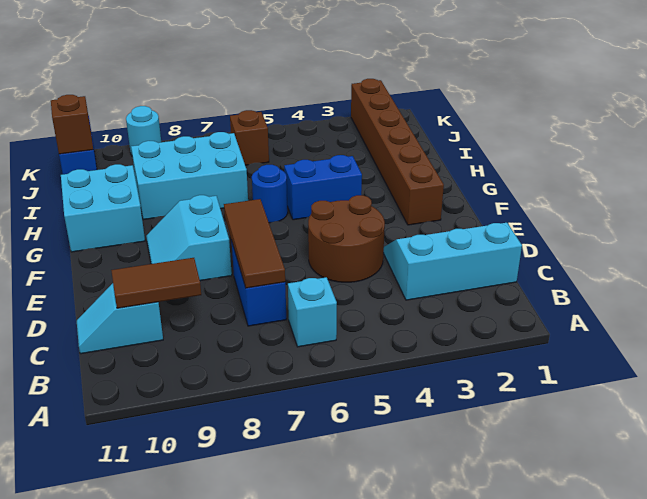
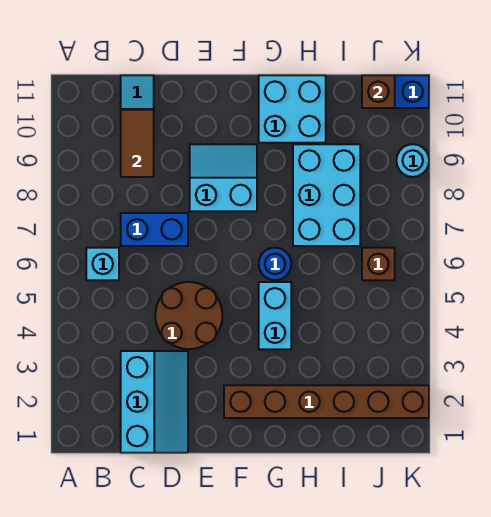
brown 1x3 tile [224,199,285,288] -> none
blue 1x2 brick [284,155,362,220] -> cyan 1x2 brick [259,282,291,349]

